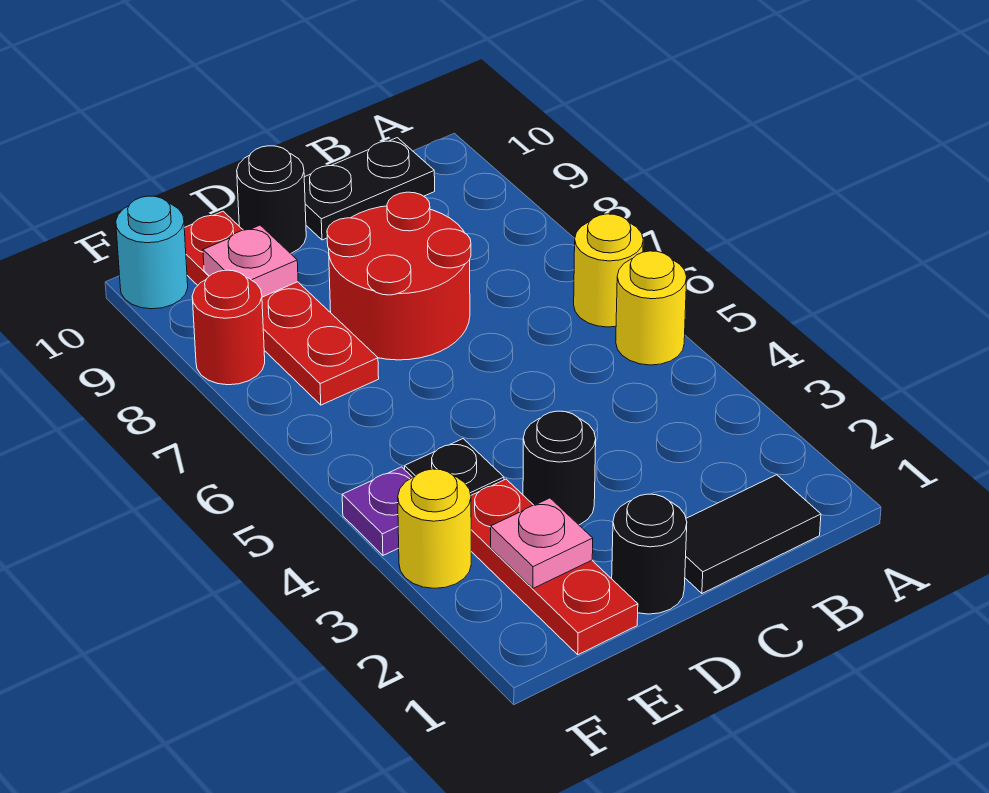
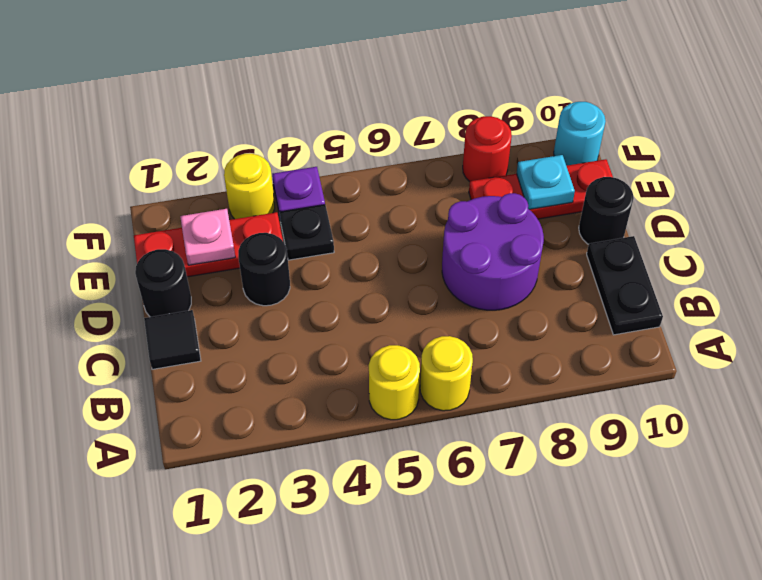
black 1x2 tile [685,475,821,593] -> black 1x1 tile [144,310,201,369]
red 2x2 round brick [327,192,471,360] -> purple 2x2 round brick [442,193,544,310]
red 1x4 plate [184,211,379,405] -> red 1x3 plate [469,159,613,219]
pink 1x1 plate [203,225,298,297] -> cyan 1x1 plate [517,155,575,209]

